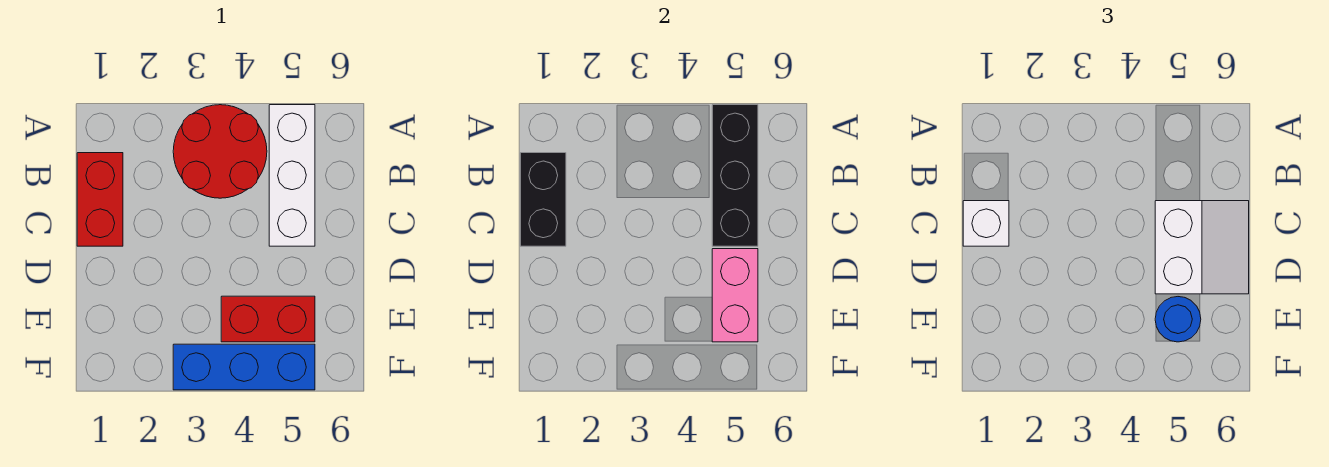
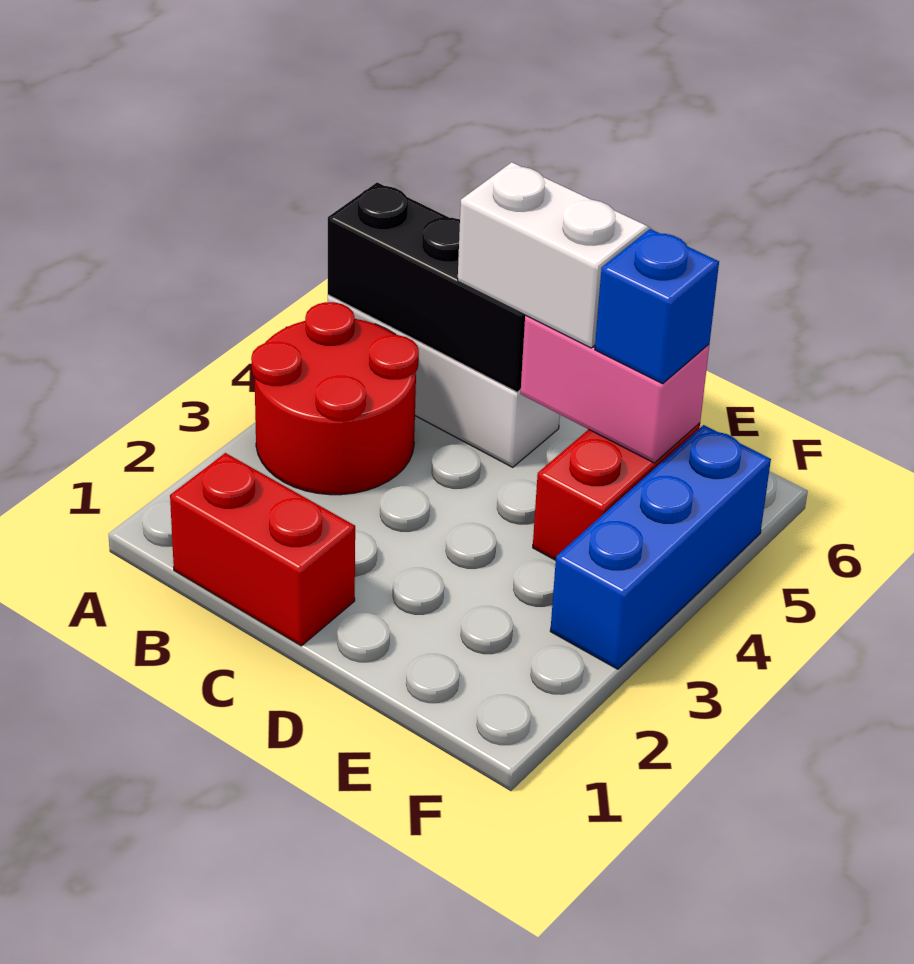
black 1x2 brick [520,153,566,246] -> none
white 1x1 brick [963,201,1009,246] -> none
blue 1x1 round brick [1155,297,1201,342] -> blue 1x1 brick [595,229,719,384]

